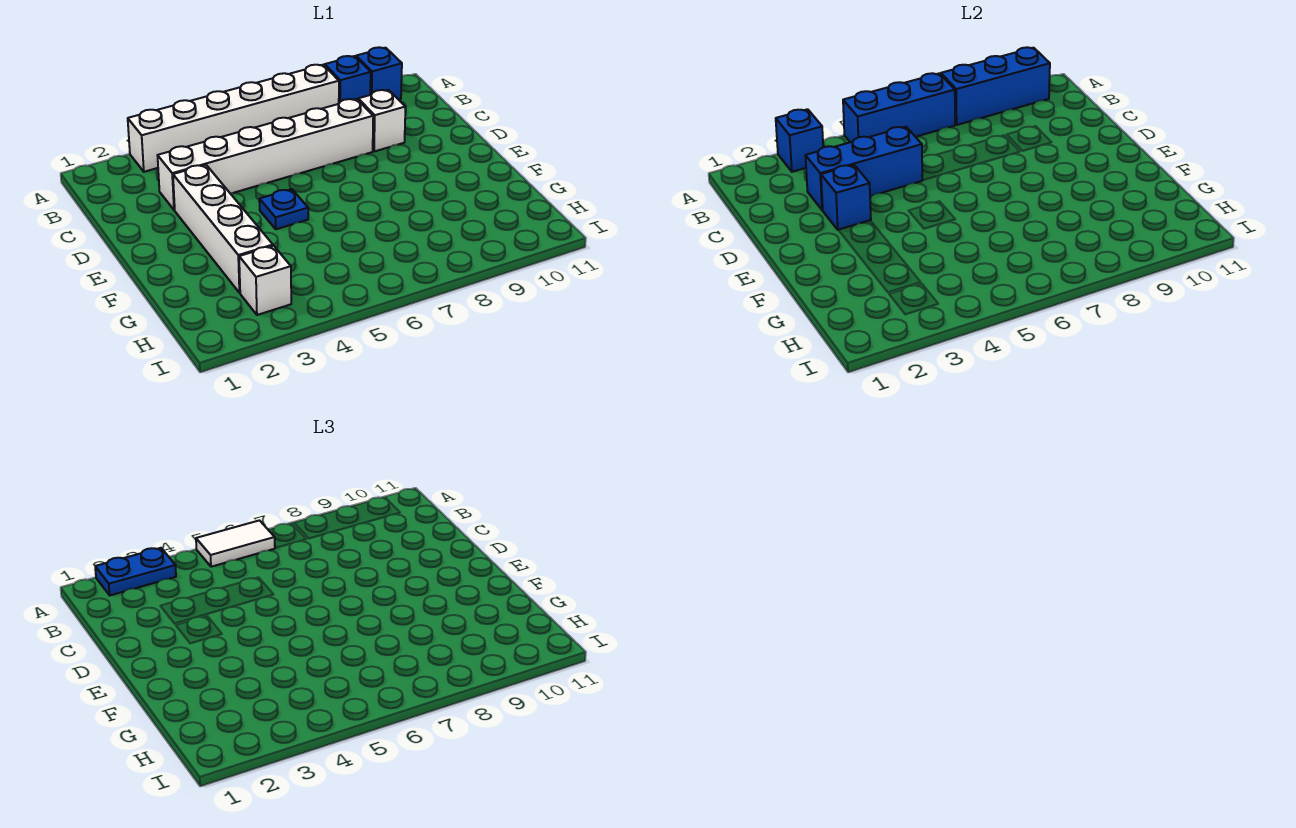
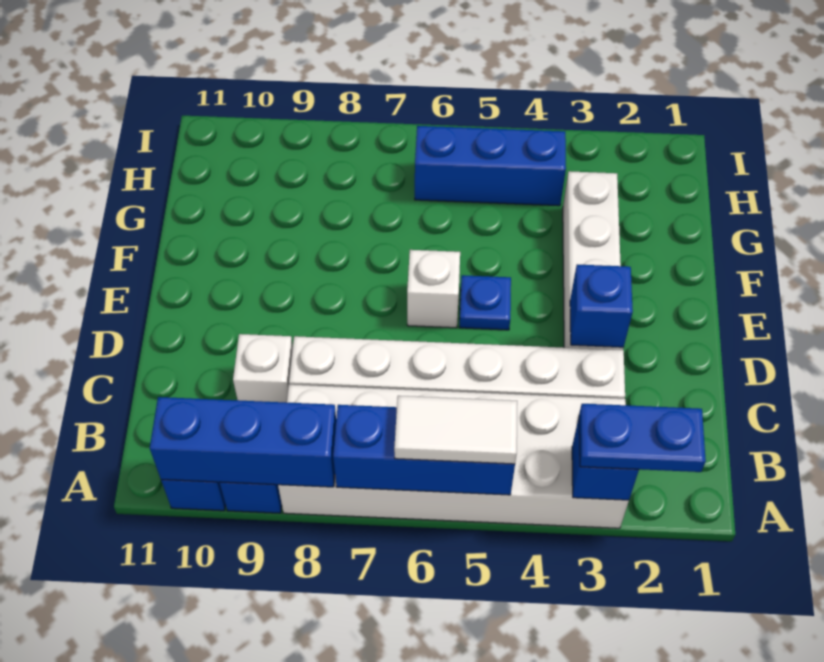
white 1x6 brick [128,65,339,172] -> white 2x6 brick [278,385,629,528]
blue 1x3 brick [805,127,922,210] -> blue 1x3 brick moved to [415,126,566,206]
white 1x1 brick [239,246,291,315] -> white 1x1 brick moved to [407,250,460,328]

